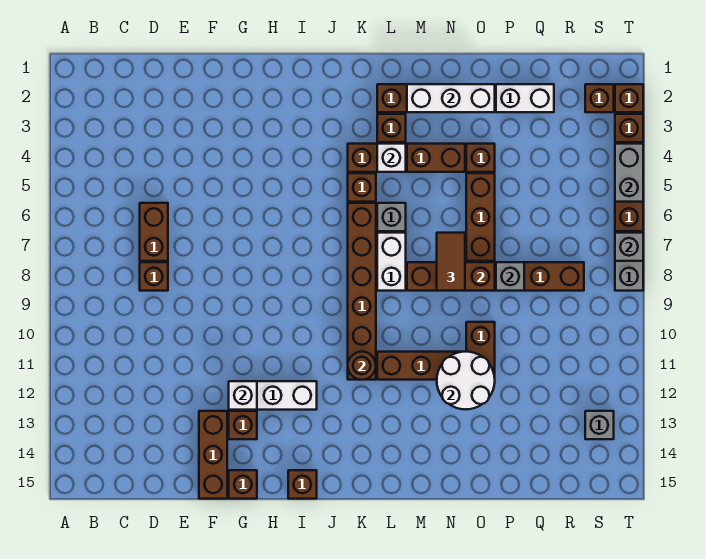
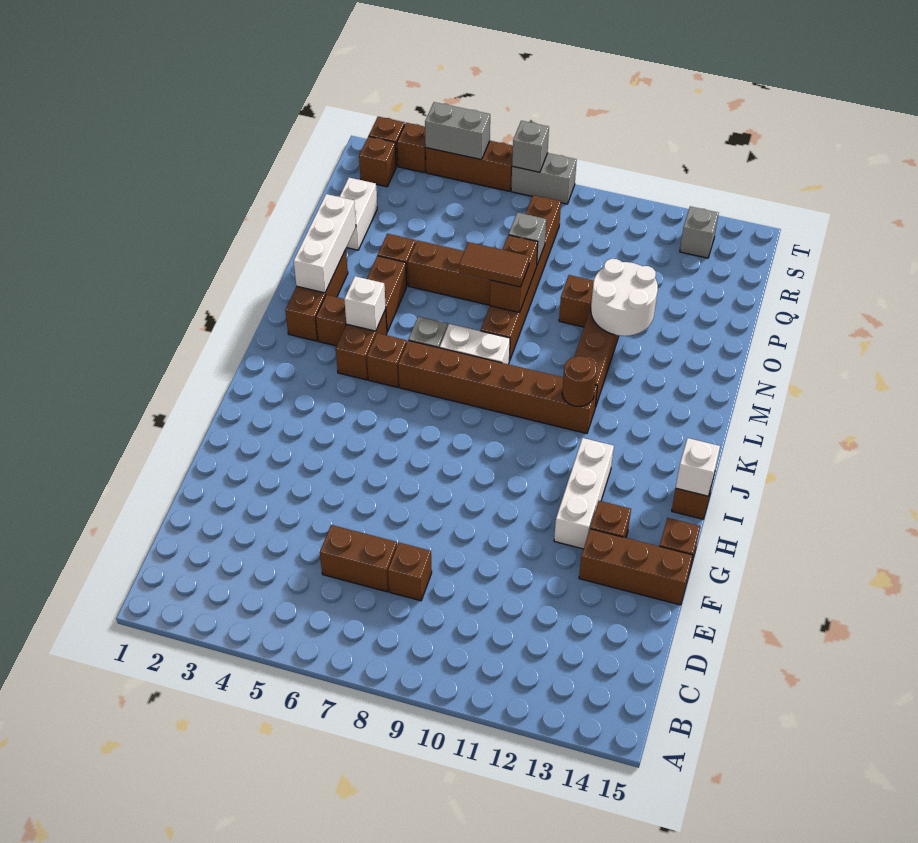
white 1x1 brick [229,381,257,410] -> white 1x1 brick moved to [676,438,720,496]

